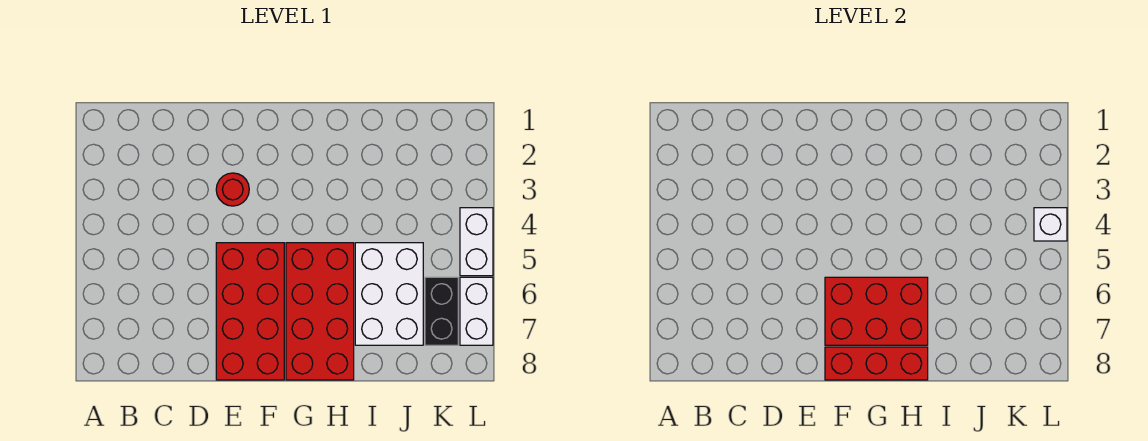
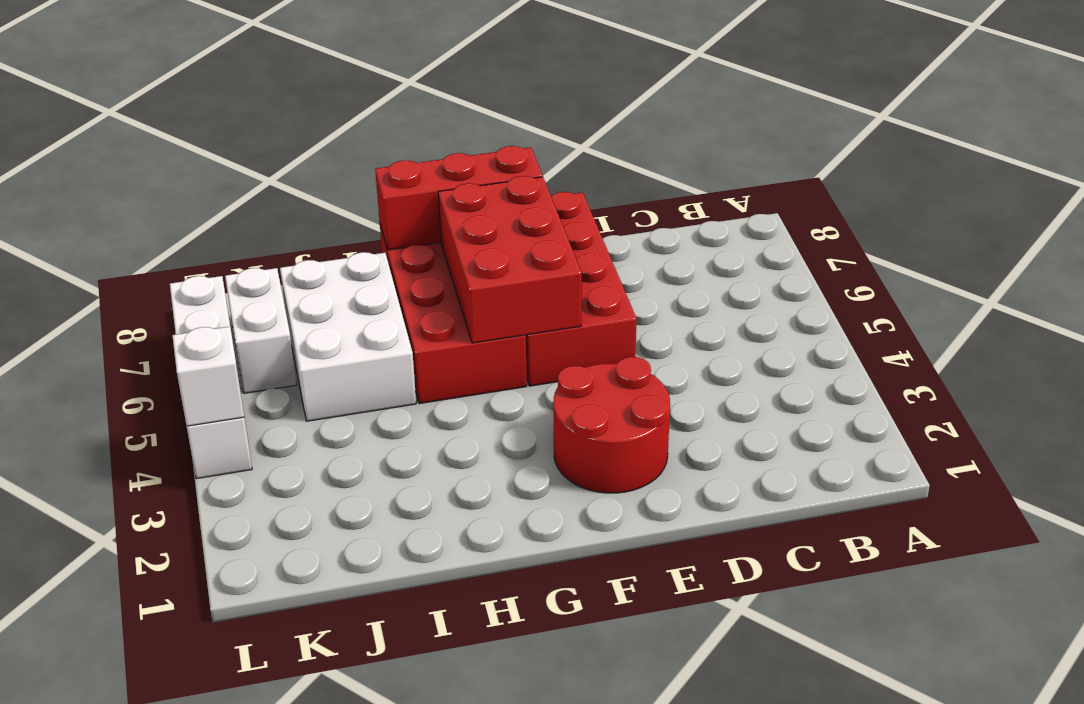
red 1x1 round brick [216,173,249,206] -> red 2x2 round brick [553,357,670,493]
red 2x3 brick [825,277,928,345] -> red 2x3 brick turned to [438,176,582,343]
black 1x2 brick [425,277,458,345] -> white 1x2 brick [225,268,296,393]

